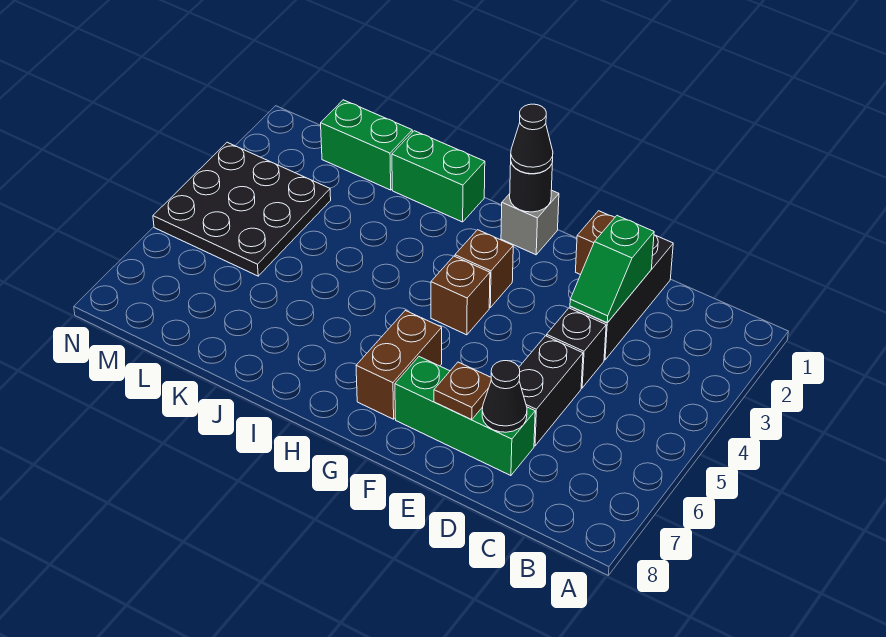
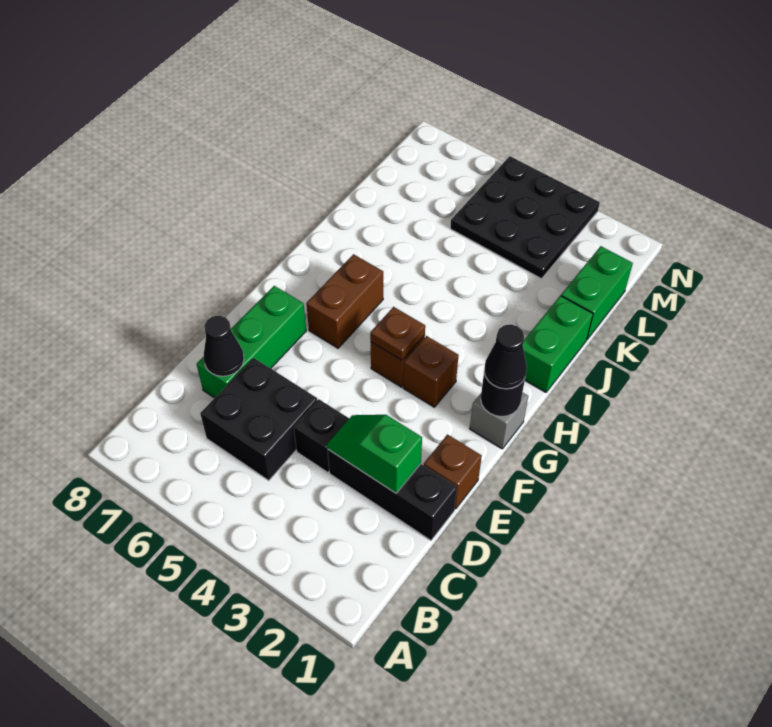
black 1x2 brick [519,336,583,446] -> black 2x2 brick [200,358,317,481]
brown 1x1 plate [434,362,491,419] -> brown 1x1 plate moved to [370,307,425,360]
brown 1x2 brick [356,310,442,419] -> brown 1x2 brick turned to [306,254,383,348]

